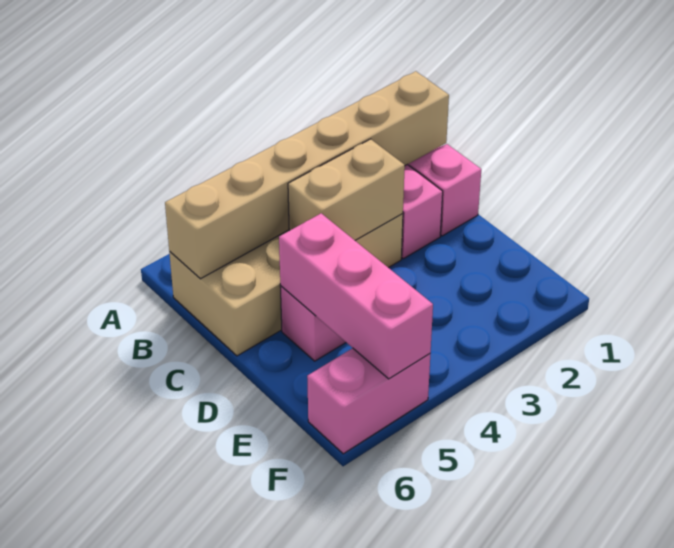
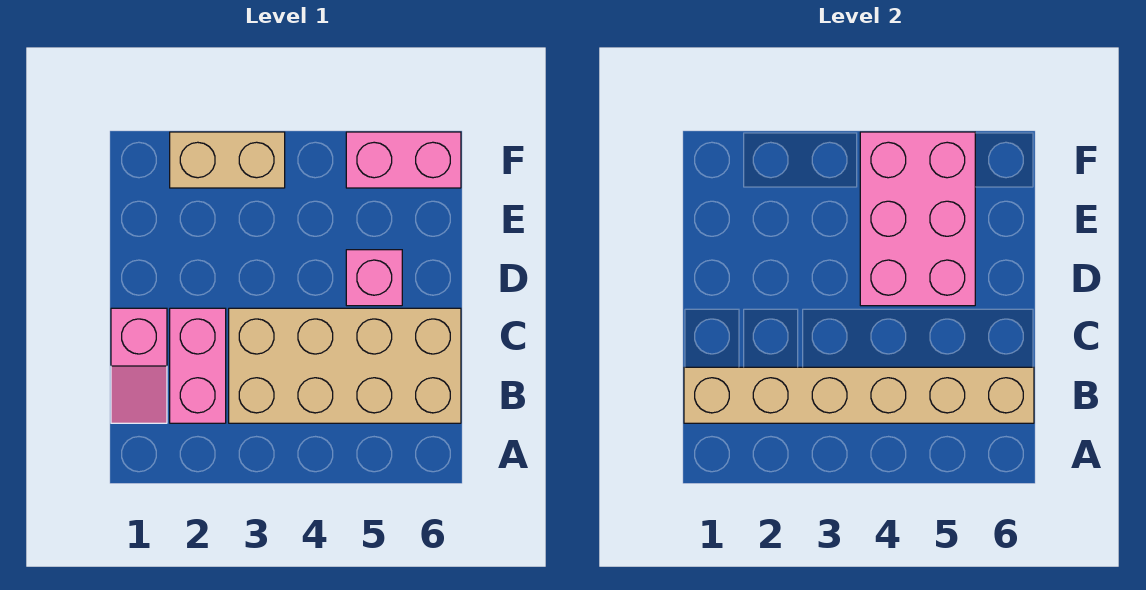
tan 1x2 brick [288,139,405,240] -> tan 1x2 brick moved to [170,132,285,188]
pink 1x3 brick [279,213,433,379] -> pink 2x3 brick [860,132,975,306]

